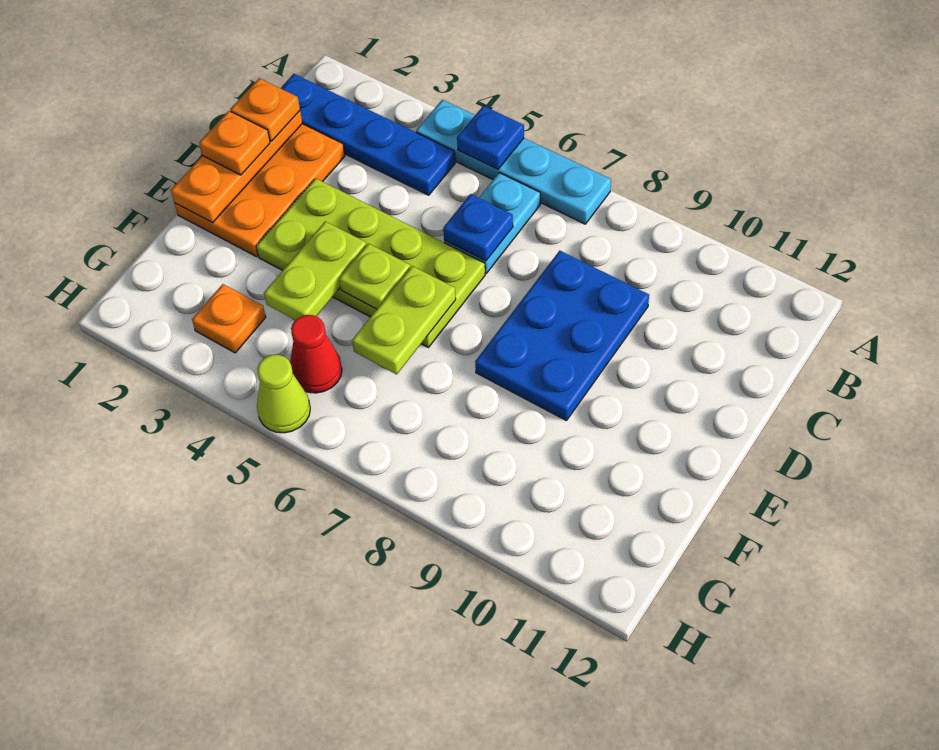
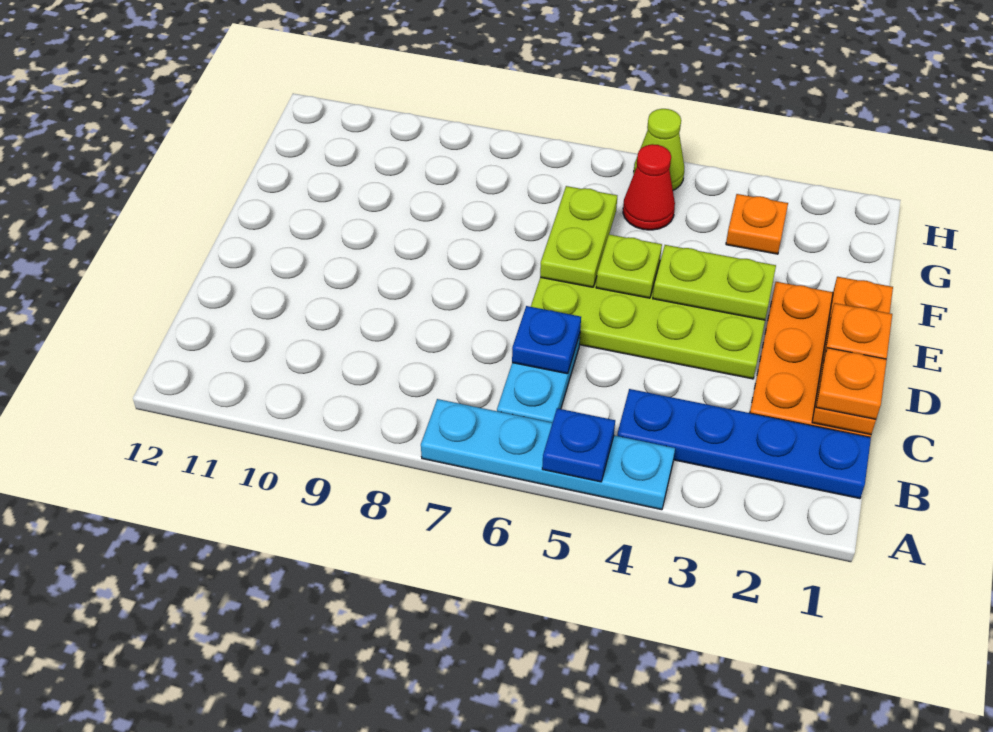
blue 2x3 plate [475,251,649,421] -> none
lime 1x2 plate [264,221,366,320] -> lime 1x2 plate turned to [653,245,776,320]

